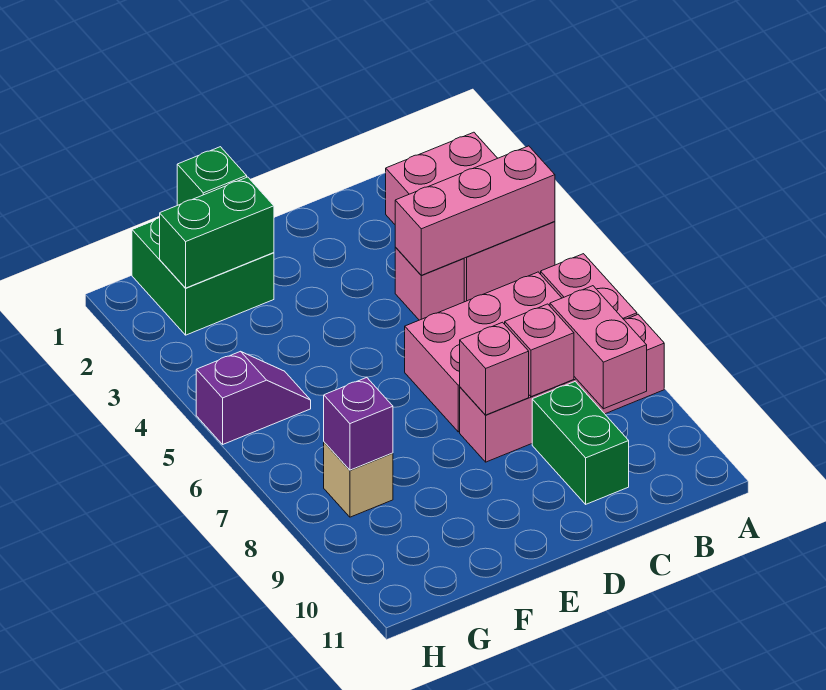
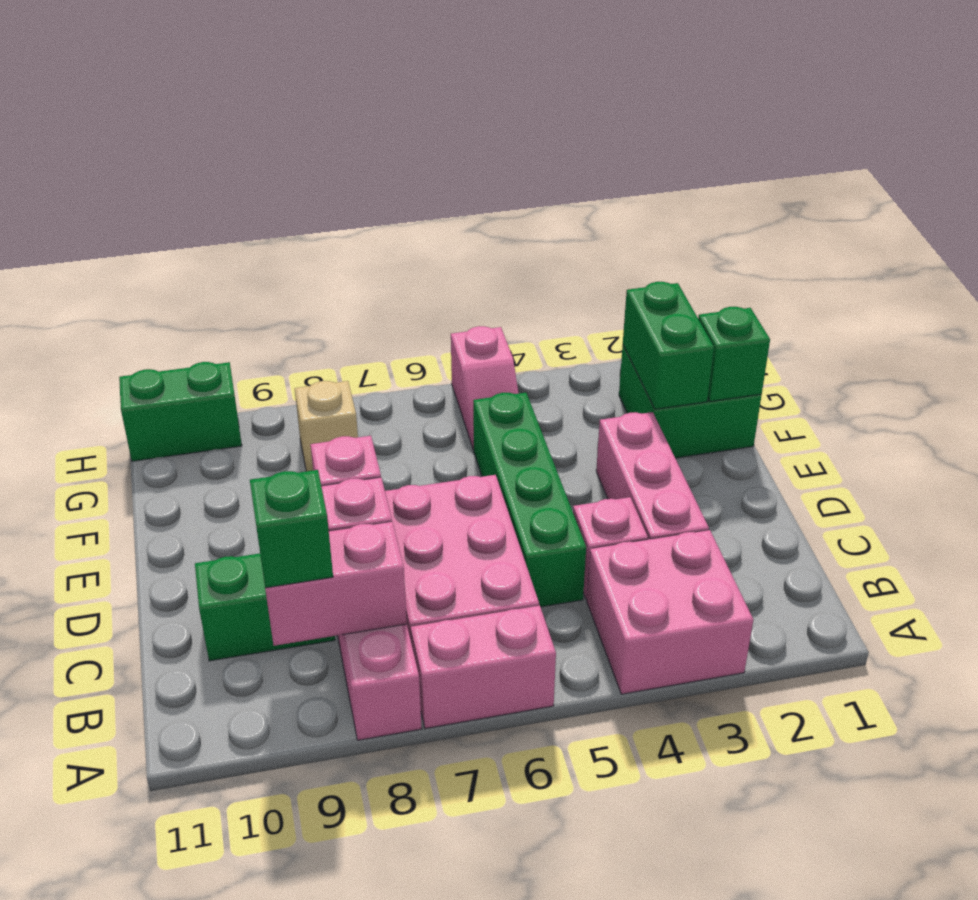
pink 2x3 brick [386,132,555,302] -> pink 2x2 brick [587,530,753,694]
pink 1x3 brick [395,146,555,275] -> pink 1x3 brick moved to [596,412,709,540]
none -> green 1x1 brick [250,470,333,588]
none -> green 1x4 brick [473,393,586,607]
purple 1x2 slope [196,351,311,444] -> pink 1x2 slope [451,326,519,449]
purple 1x1 brick [324,378,393,470] -> none
none -> green 1x2 brick [119,362,242,461]

